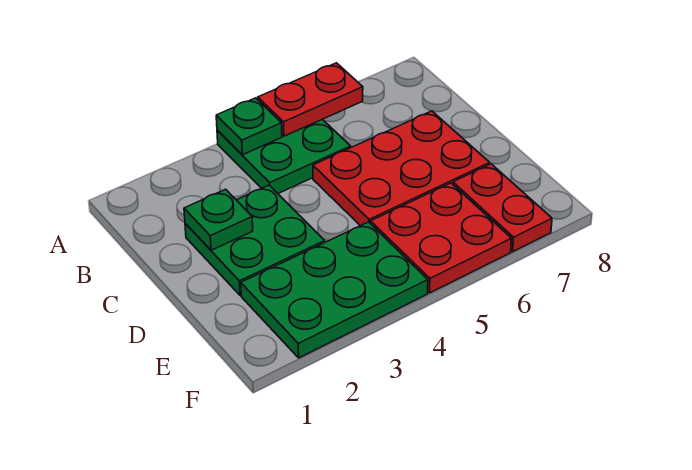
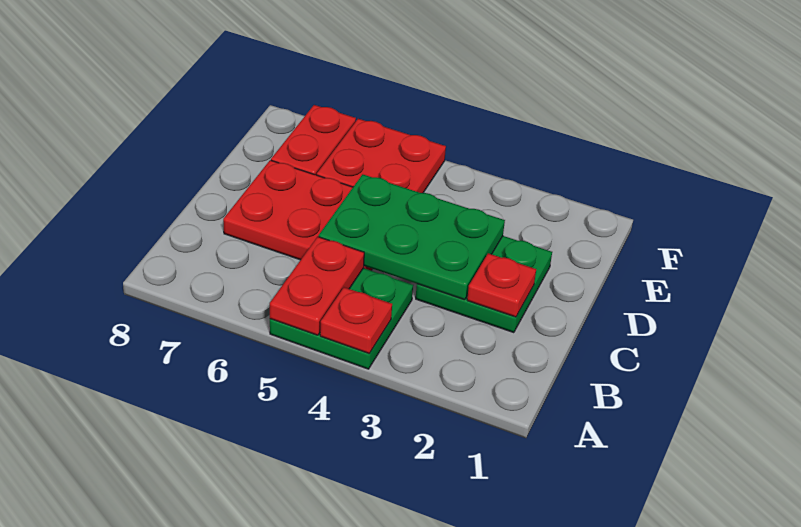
green 1x1 plate [216,98,282,155] -> red 1x1 plate [320,287,392,353]
red 1x2 plate [258,63,363,136] -> red 1x2 plate turned to [270,237,364,335]
green 1x1 plate [184,189,253,250] -> red 1x1 plate [467,253,536,317]
green 2x3 plate [241,222,428,358] -> green 2x3 plate moved to [319,174,505,300]

